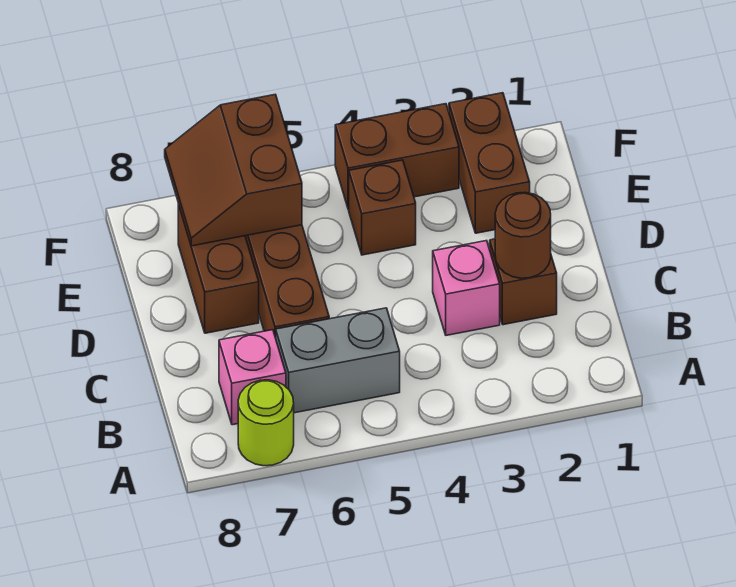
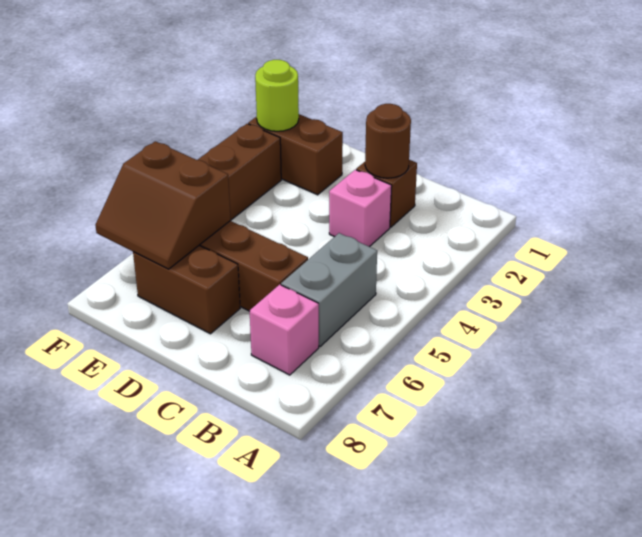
lime 1x1 round brick [238,380,294,466] -> lime 1x1 round brick moved to [255,60,299,131]
brown 1x1 brick [349,160,416,255] -> none

